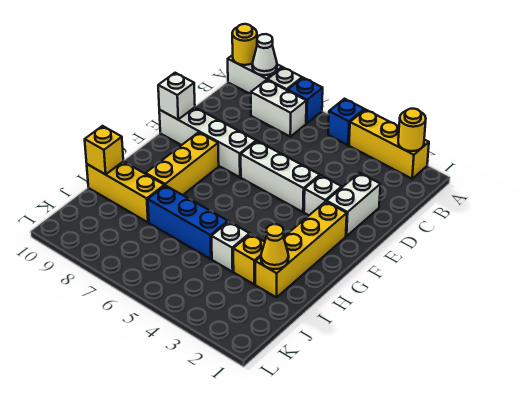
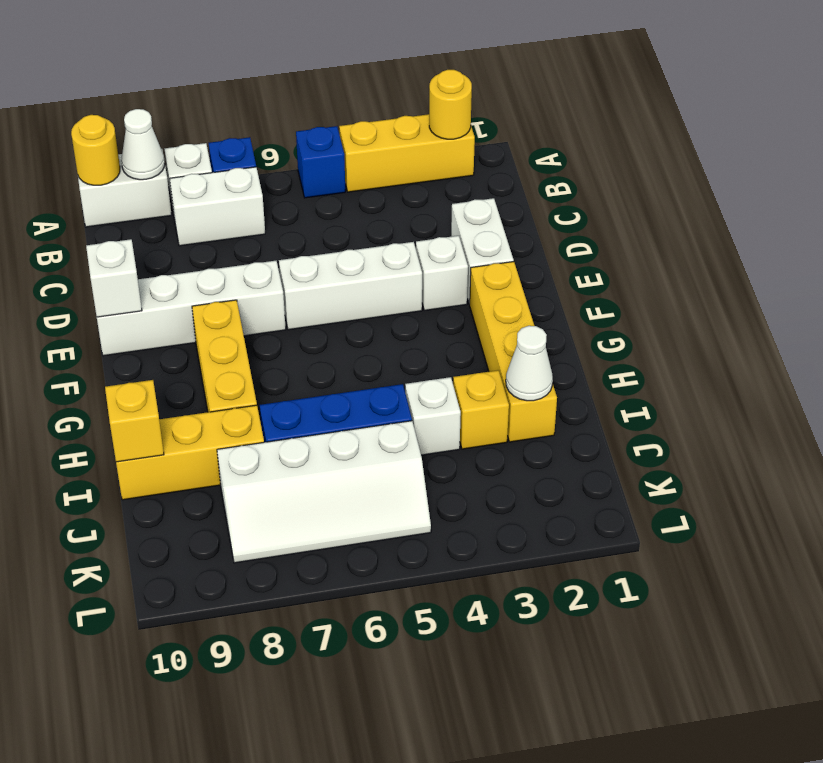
yellow 1x1 cone [261,224,289,269] -> white 1x1 cone [506,326,553,401]
none -> white 2x4 slope [217,421,431,563]

